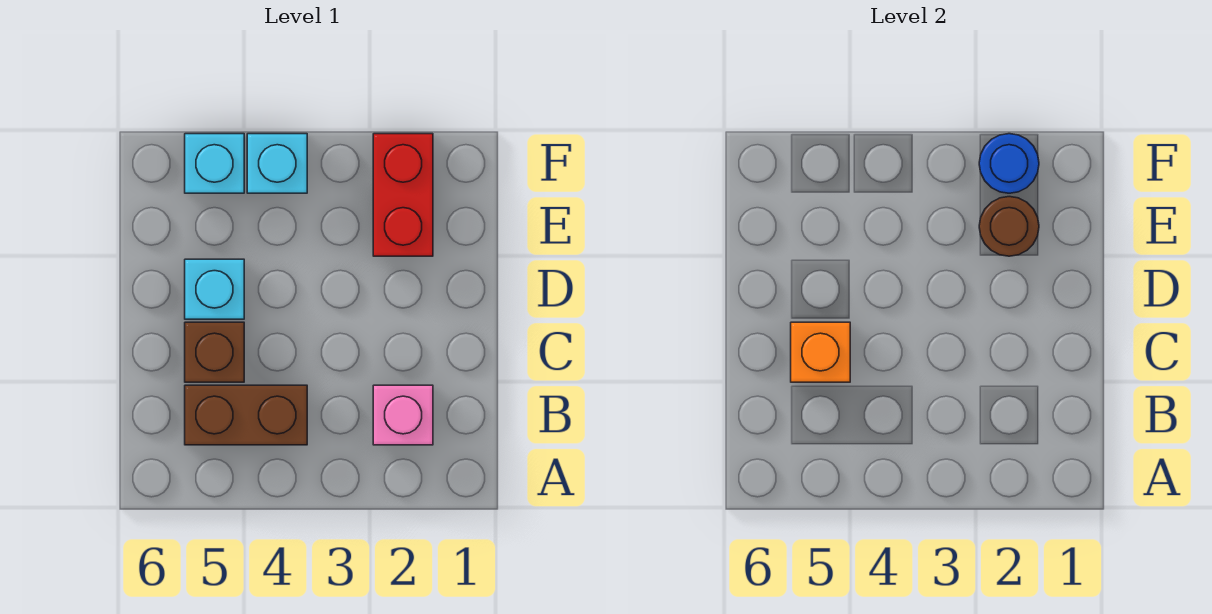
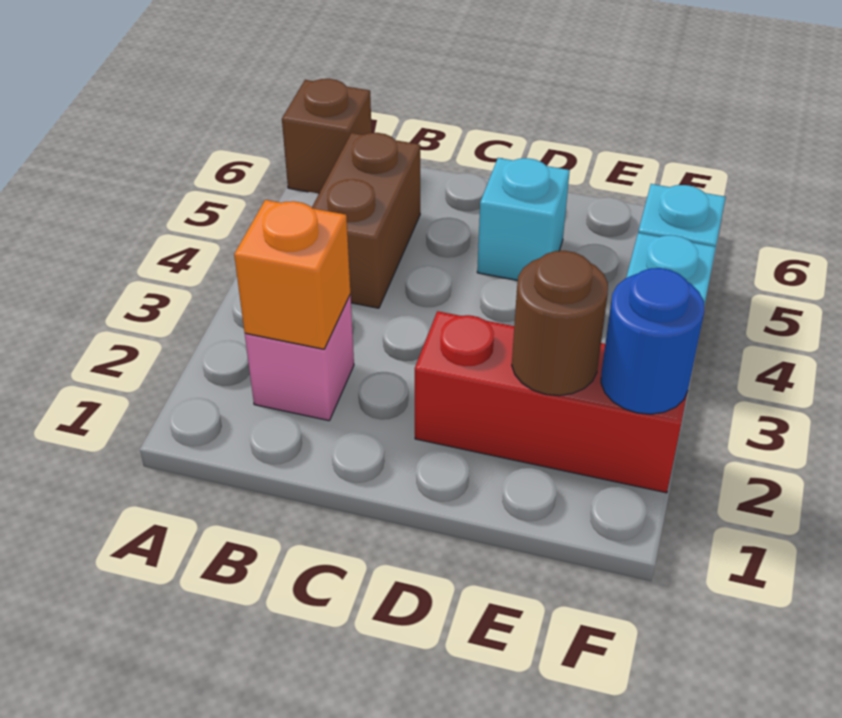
brown 1x1 brick [185,322,244,382] -> brown 1x1 brick moved to [282,79,372,194]
orange 1x1 brick [791,322,850,382] -> orange 1x1 brick moved to [234,200,350,349]
red 1x2 brick [373,134,433,256] -> red 1x3 brick [415,311,688,493]

